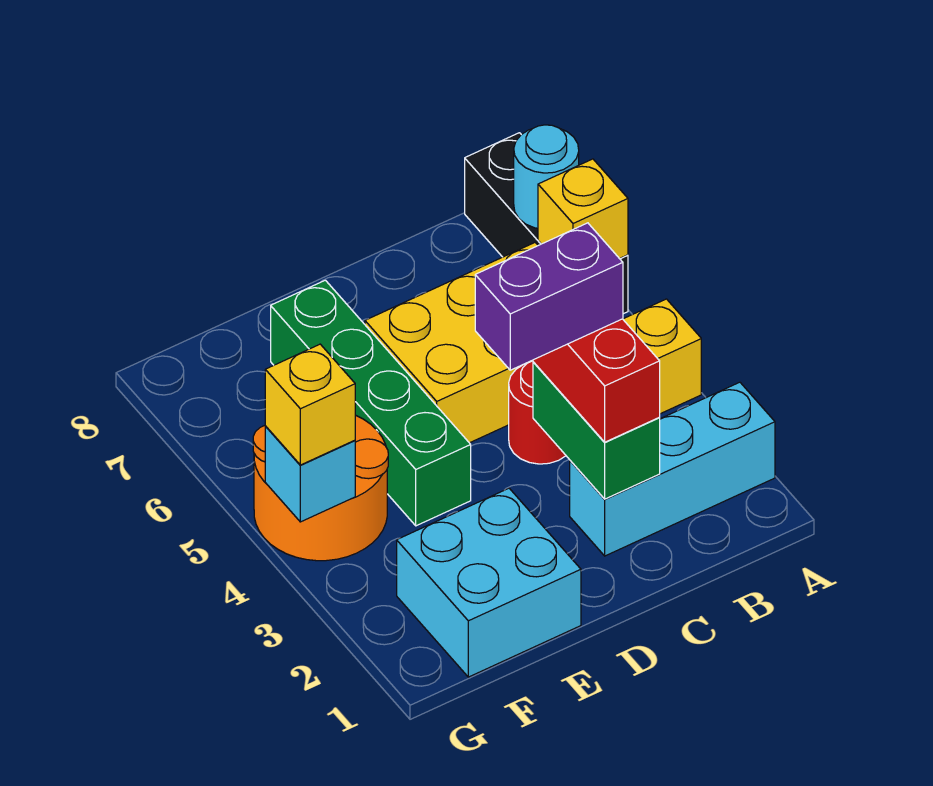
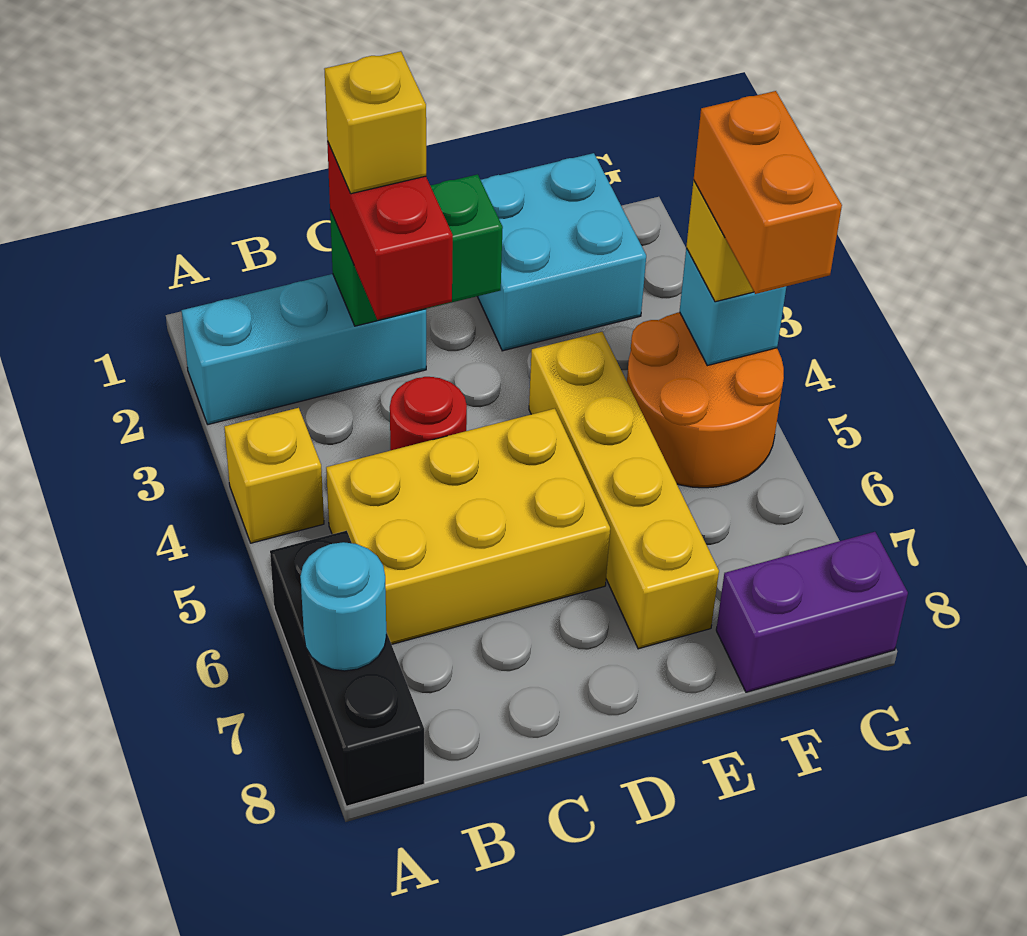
yellow 1x1 brick [538,159,628,259] -> yellow 1x1 brick moved to [324,51,426,194]
green 1x2 brick [533,362,660,499] -> green 1x2 brick turned to [330,174,503,326]
purple 1x2 brick [475,223,623,370] -> purple 1x2 brick moved to [716,532,908,692]
green 1x4 brick [271,280,471,526] -> yellow 1x4 brick [529,332,719,649]
none -> orange 1x2 brick [694,91,842,294]

